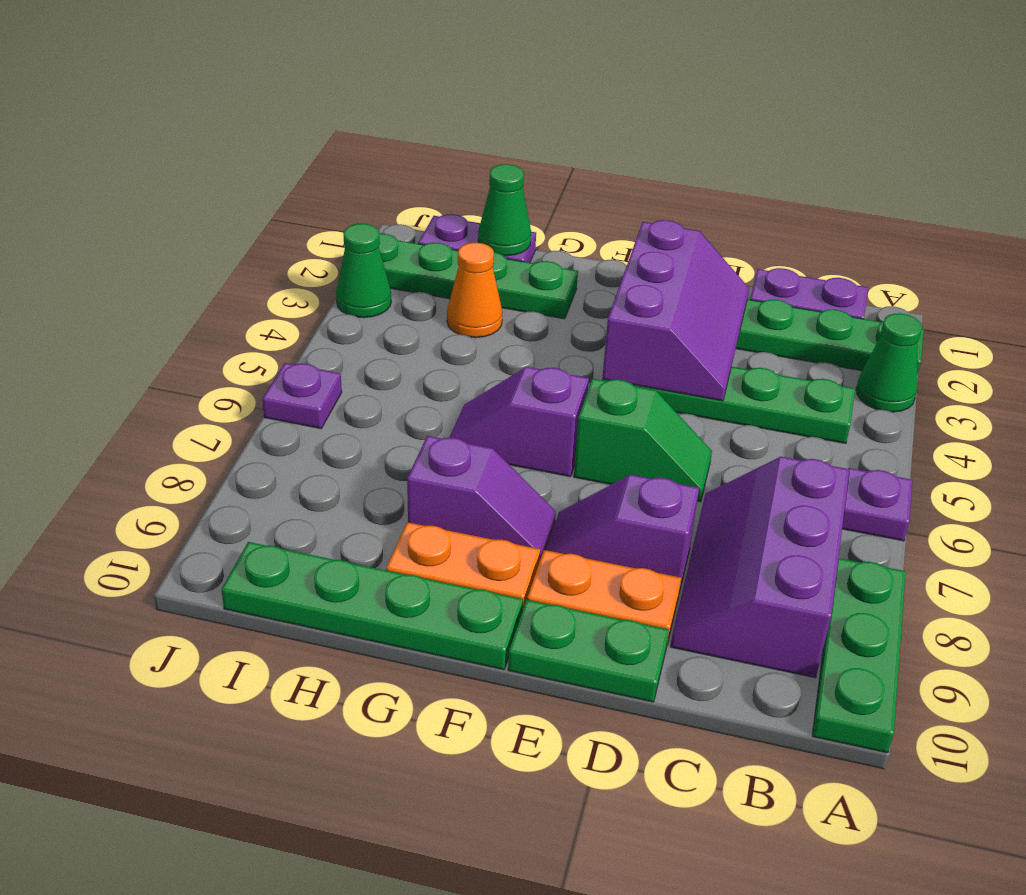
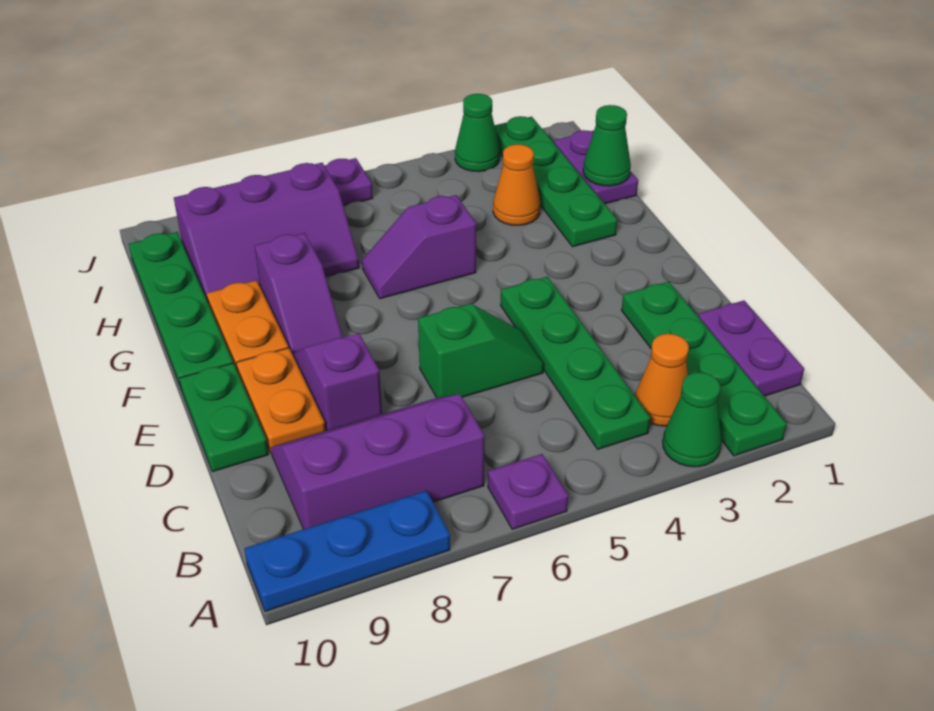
green 1x3 plate [812,558,906,753] -> blue 1x3 plate [244,491,450,612]
none -> orange 1x1 cone [635,334,689,426]
purple 2x3 slope [602,220,749,401] -> purple 2x3 slope moved to [174,163,359,302]
green 1x2 slope [574,379,712,502] -> green 1x2 slope turned to [418,304,544,398]
purple 1x2 slope [449,367,589,477] -> purple 1x2 slope turned to [362,195,476,299]

